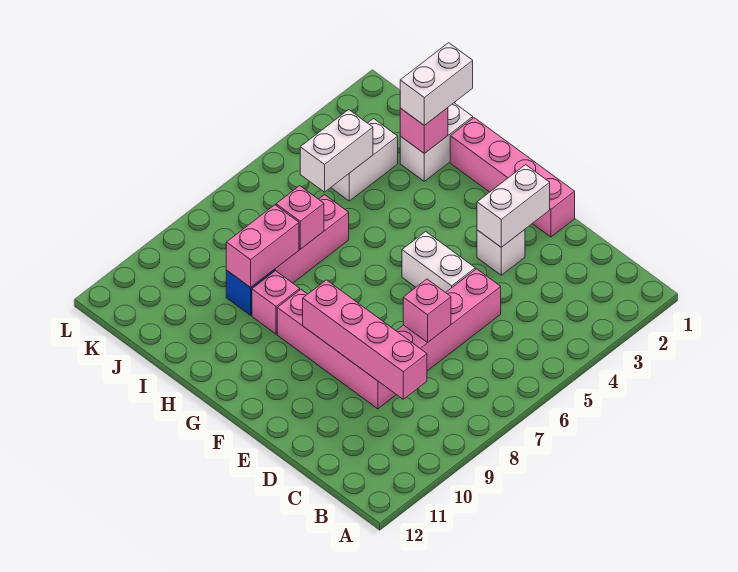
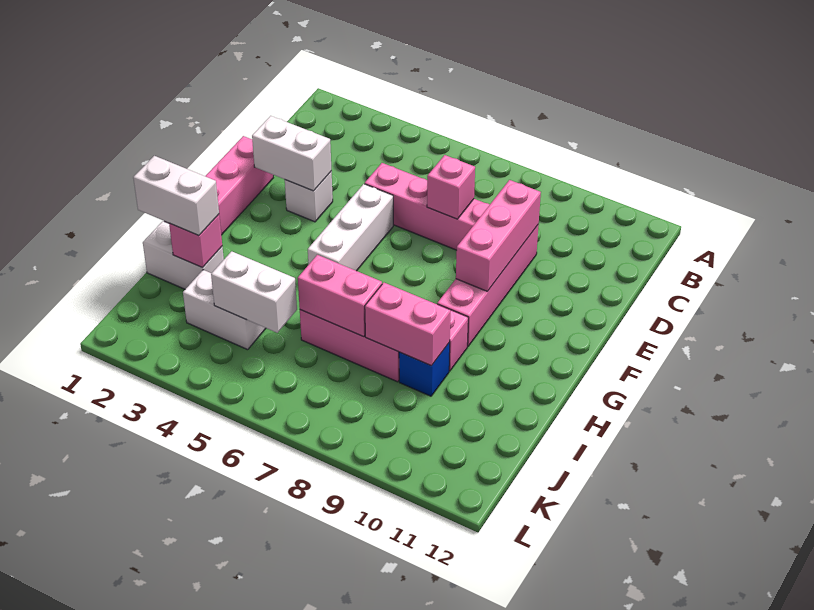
pink 1x4 brick [303,280,427,399] -> pink 1x3 brick [456,180,541,291]
white 1x2 brick [402,231,475,293] -> white 1x3 brick [308,184,393,271]
pink 1x1 brick [276,186,324,249] -> pink 1x2 brick [298,255,382,337]

